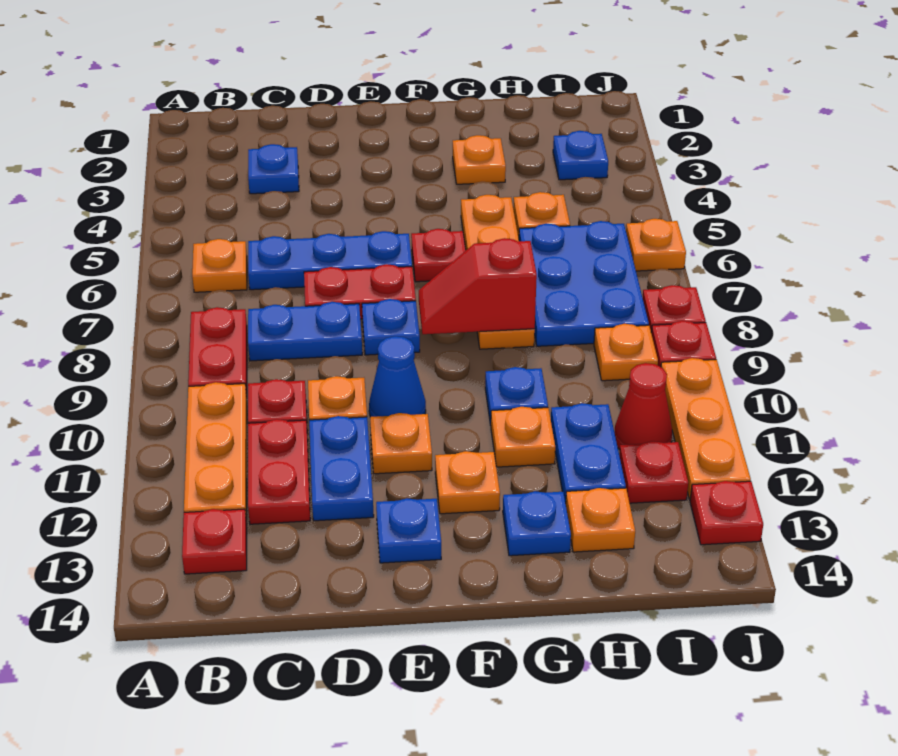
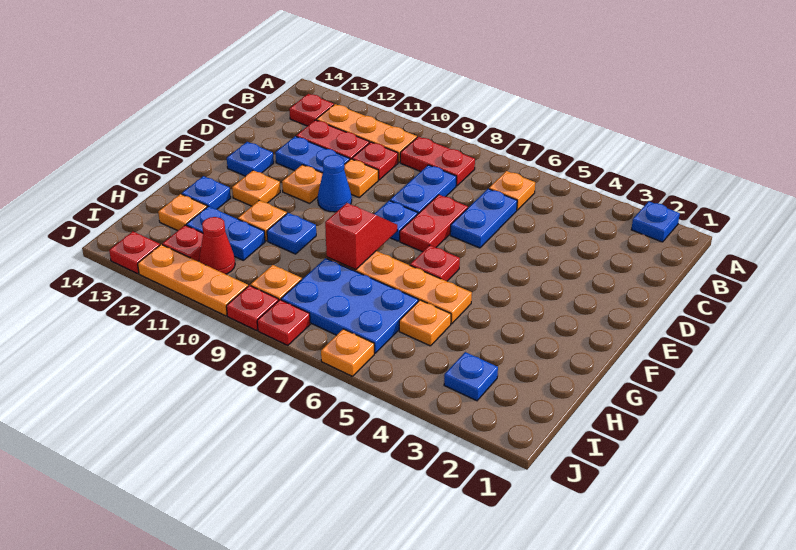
blue 1x1 plate [248,144,299,194] -> blue 1x1 plate moved to [631,201,680,242]
blue 1x3 plate [248,231,412,290] -> blue 1x2 plate [450,189,517,248]
orange 1x1 plate [453,135,506,184] -> none

